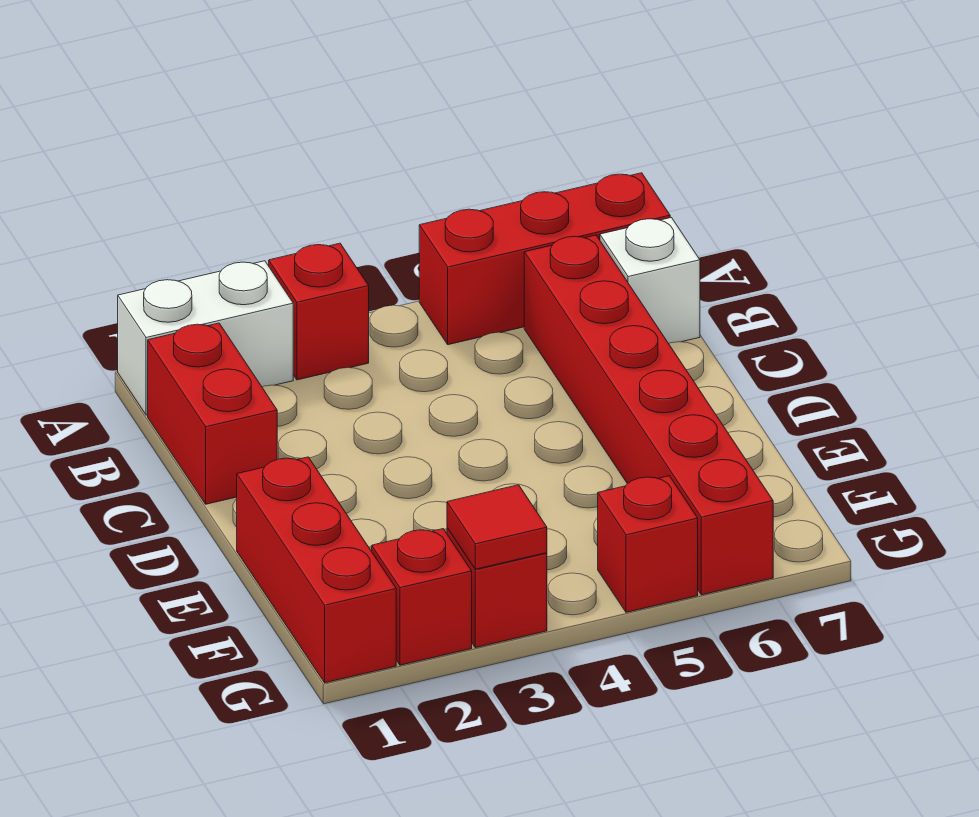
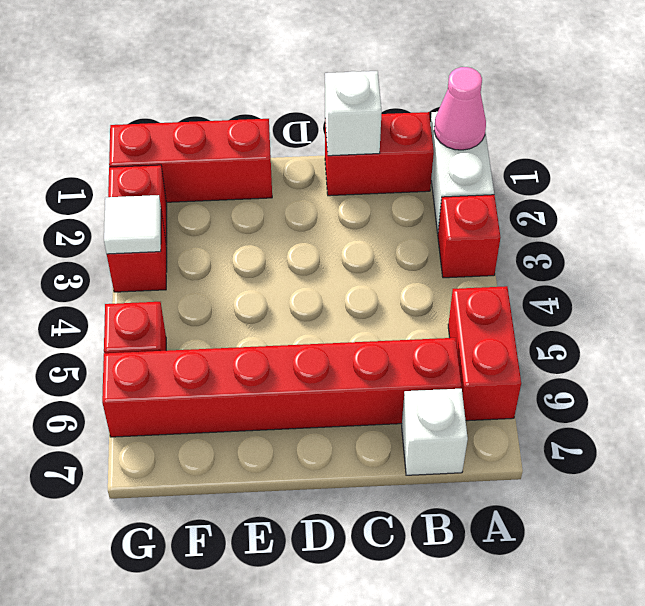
none -> pink 1x1 cone [434,67,486,150]
red 1x3 brick [419,173,670,345] -> red 1x2 brick [448,286,521,421]
none -> white 1x1 brick [325,71,382,156]
red 1x1 tile [447,485,547,569] -> white 1x1 tile [104,195,161,254]

